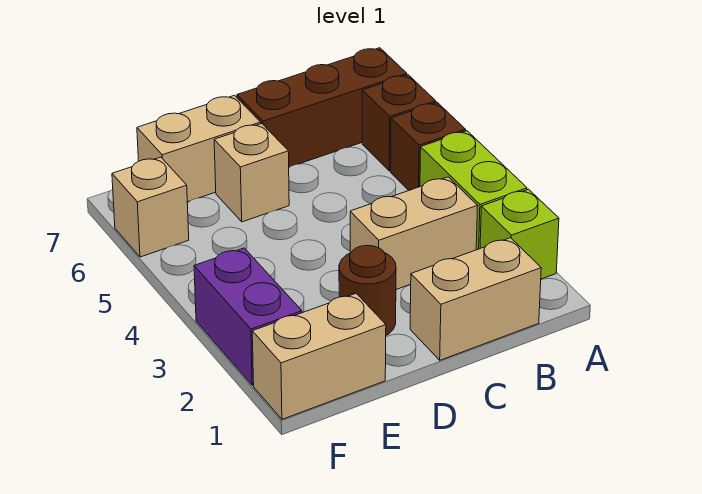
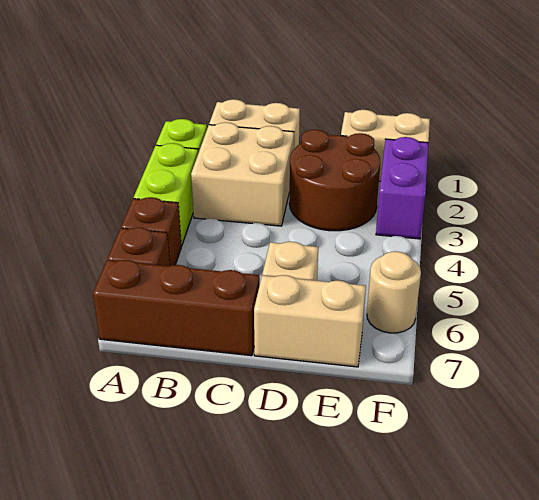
tan 1x2 brick [350,177,478,289] -> tan 2x2 brick [191,122,294,226]
brown 1x1 round brick [339,246,396,335] -> brown 2x2 round brick [289,130,380,231]
tan 1x1 brick [112,157,189,257] -> tan 1x1 round brick [367,251,421,333]

